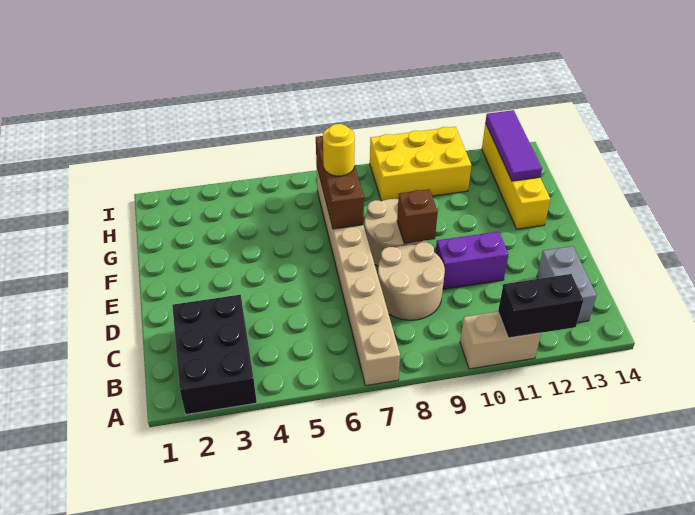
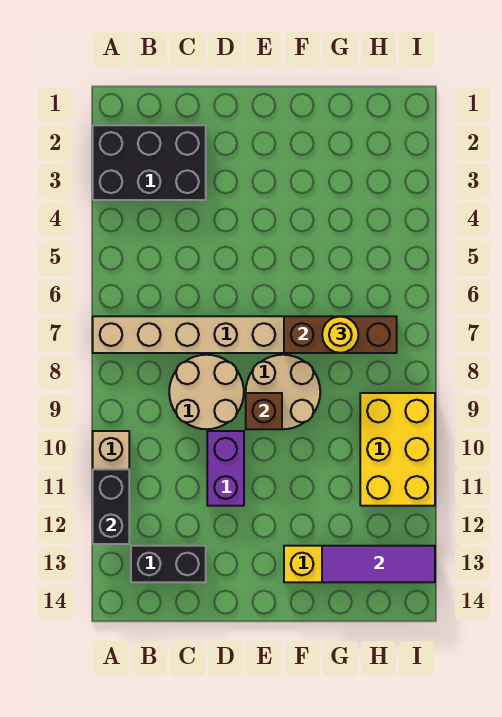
grey 1x2 brick [537,246,597,323] -> black 1x2 brick [131,546,206,582]

